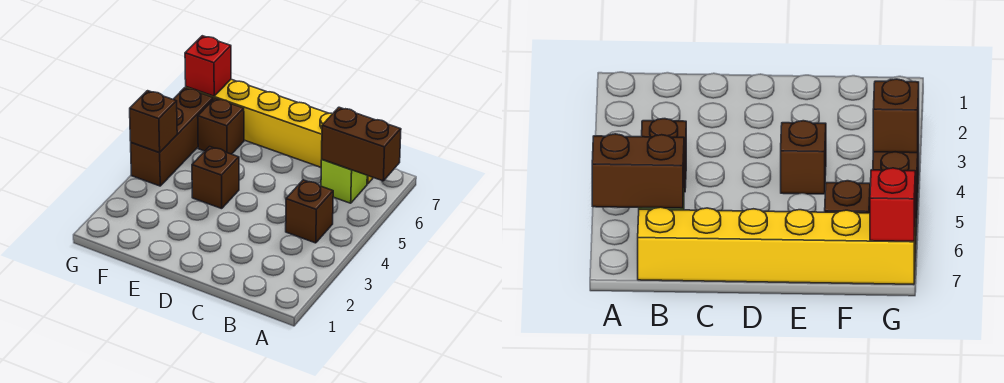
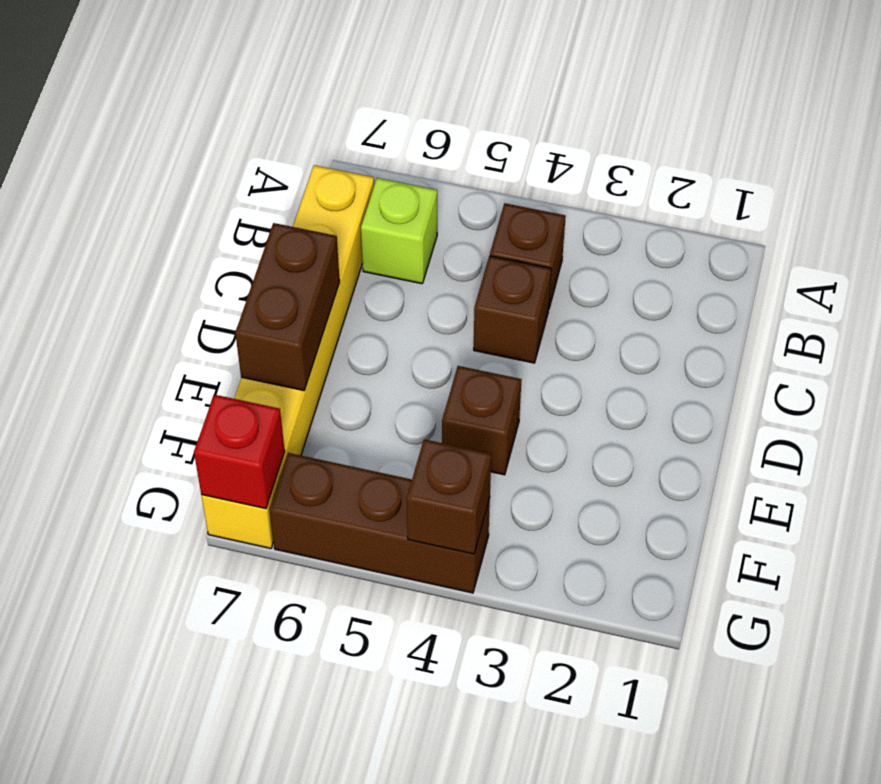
brown 1x2 brick [322,107,401,181] -> brown 1x2 brick moved to [235,223,340,391]
brown 1x1 brick [198,98,244,154] -> brown 1x1 brick moved to [474,256,551,363]

